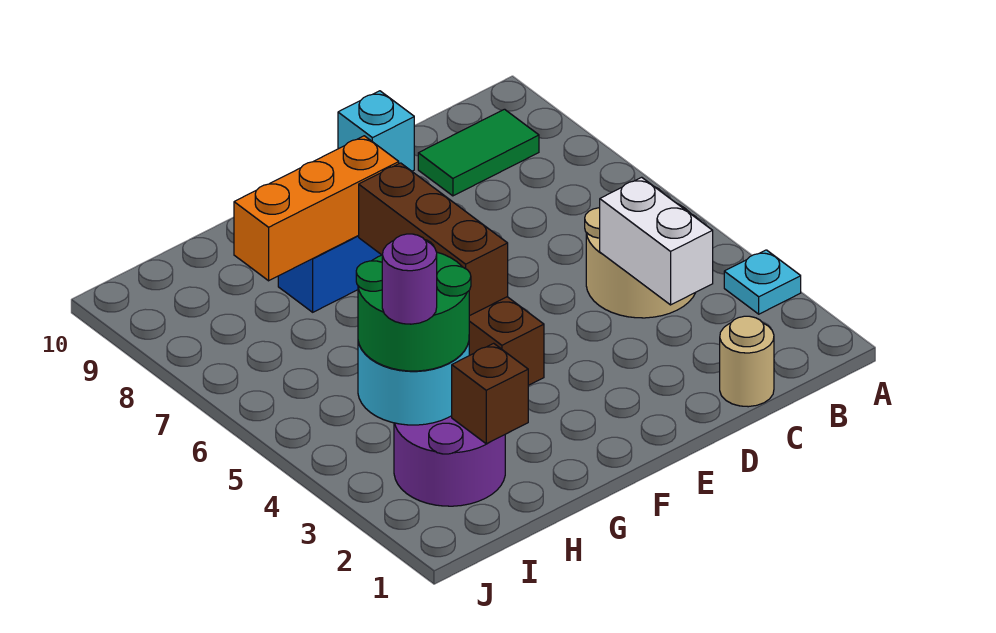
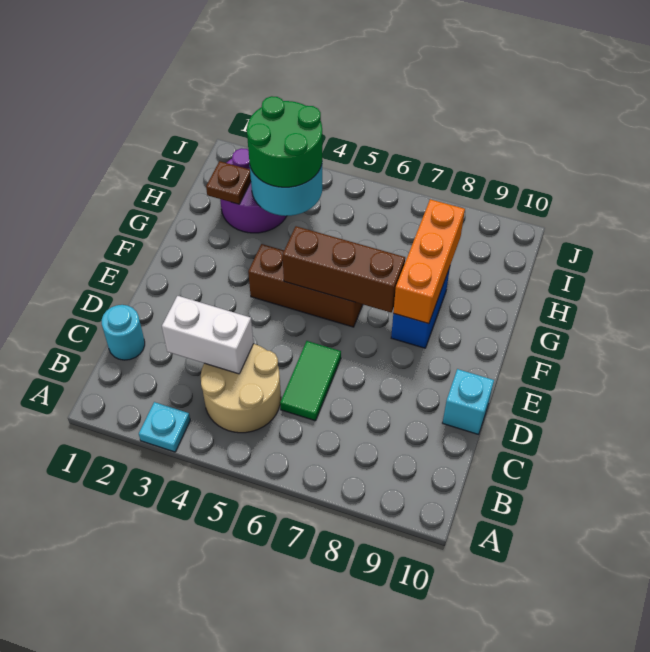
green 1x2 tile [418,109,539,196] -> green 1x2 tile moved to [280,341,341,421]
tan 1x1 round brick [720,316,774,407] -> cyan 1x1 round brick [102,305,145,360]
brown 1x1 brick [452,343,528,444] -> brown 1x1 plate [206,161,251,204]
purple 1x1 round brick [382,234,437,324] -> none

